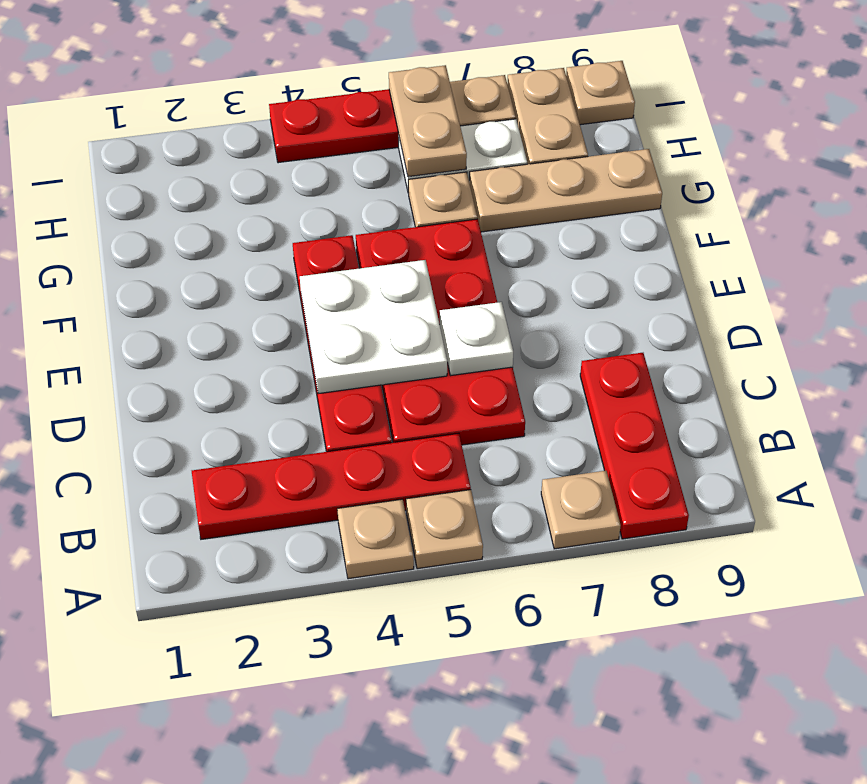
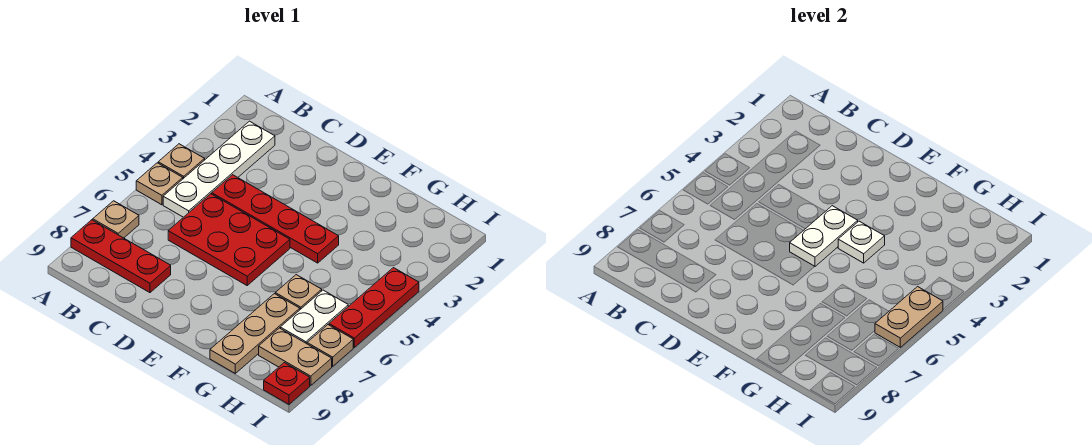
red 1x4 plate [192,433,471,539] -> white 1x4 plate [163,121,275,217]
red 2x4 plate [356,219,525,445] -> red 2x3 plate [168,194,290,285]
white 2x2 plate [300,260,447,394] -> white 1x2 plate [790,206,858,267]
white 1x1 plate [440,302,513,375] -> white 1x1 plate moved to [838,221,885,263]
tan 1x2 plate [389,65,467,177] -> tan 1x2 plate turned to [875,287,943,347]
tan 1x1 plate [566,61,635,125] -> red 1x1 plate [264,363,310,404]

